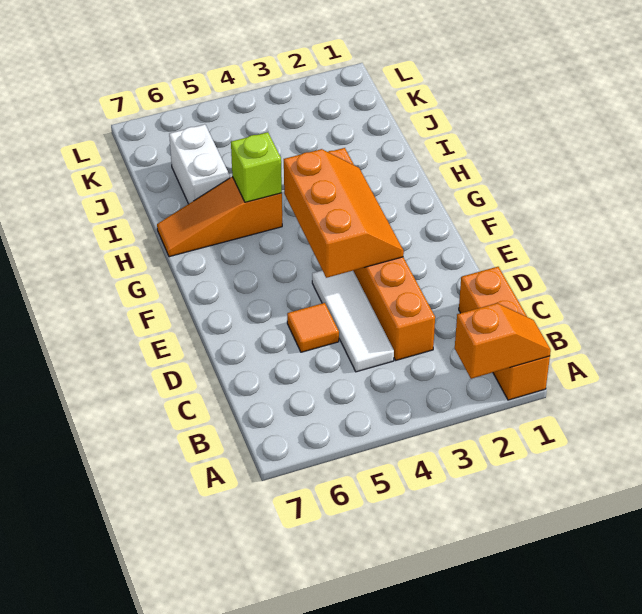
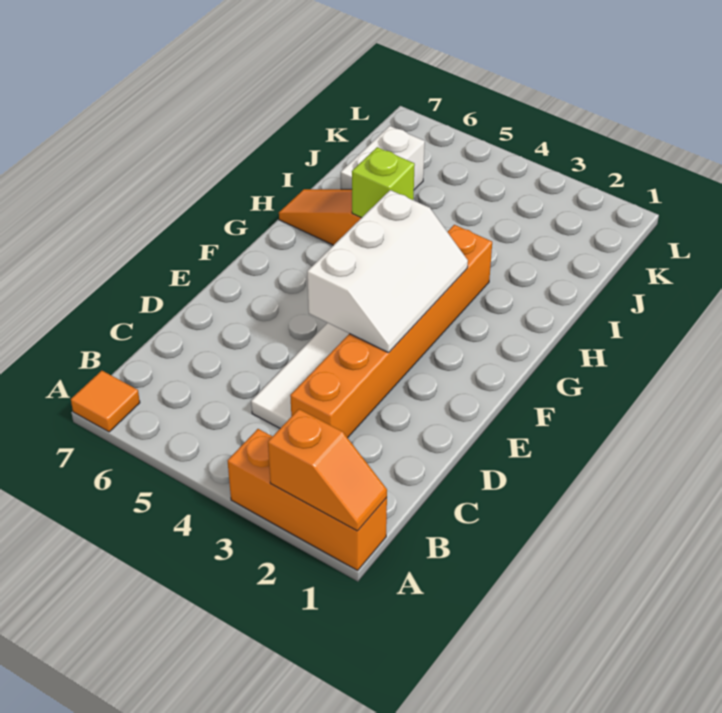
orange 1x3 brick [459,267,550,400] -> orange 1x3 brick turned to [228,429,387,570]
orange 1x1 tile [287,303,339,352] -> orange 1x1 tile moved to [71,371,140,432]
orange 2x3 slope [284,149,404,278] -> white 2x3 slope [307,190,468,353]

